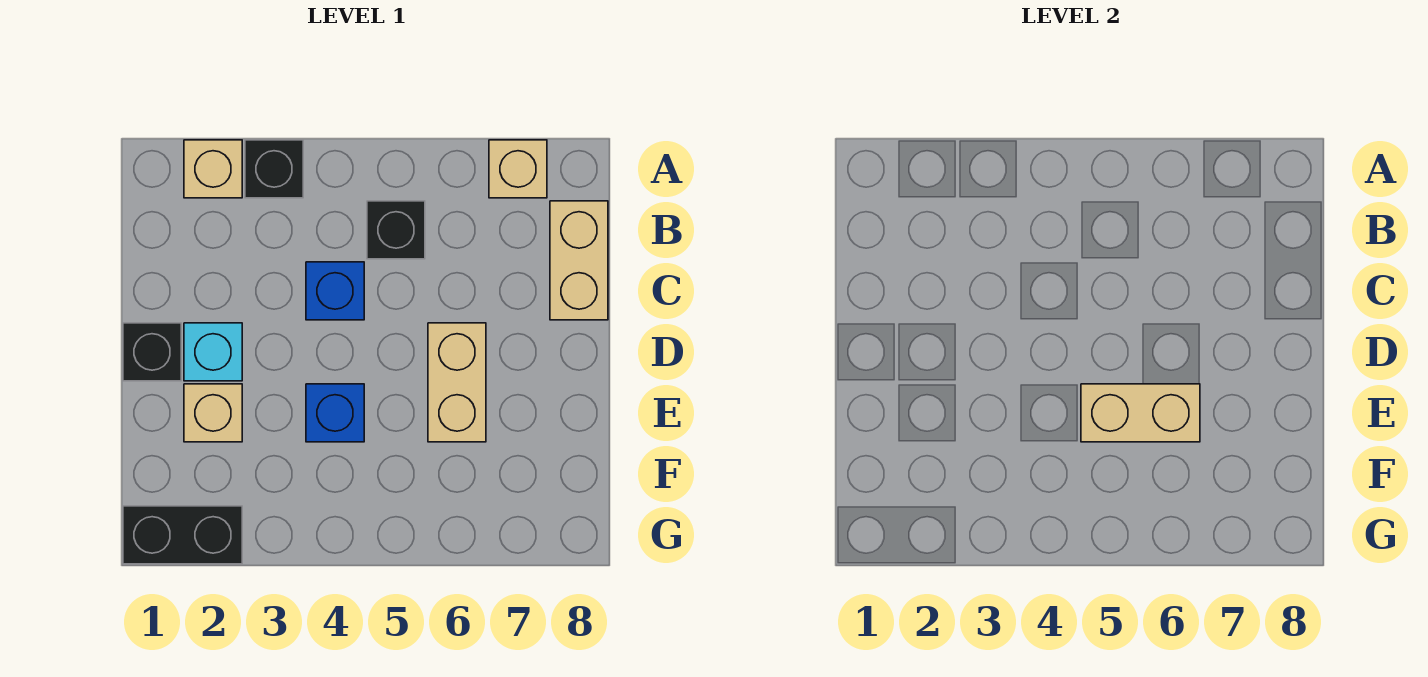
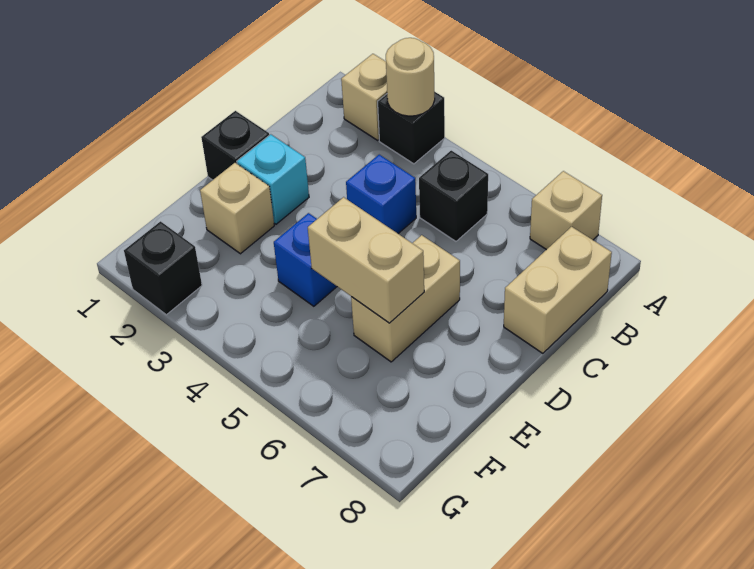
none -> tan 1x1 round brick [386,38,435,116]
black 1x2 brick [123,506,242,564] -> black 1x1 brick [124,221,202,315]

